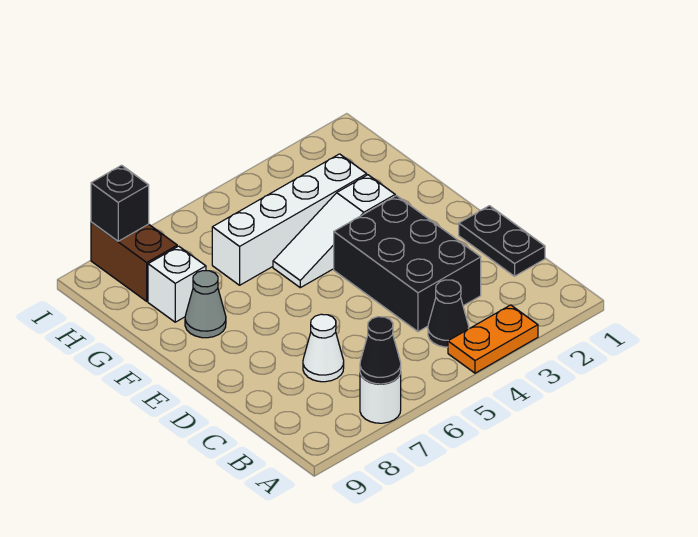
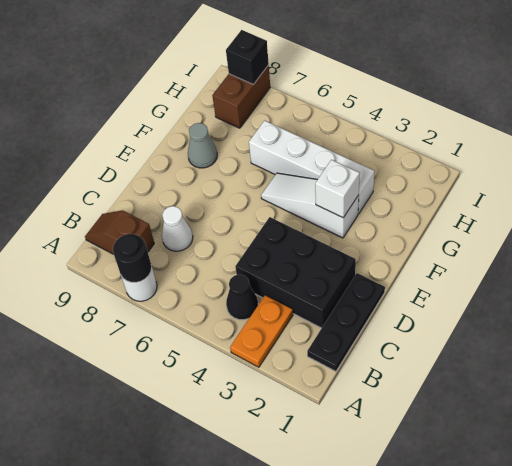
orange 1x2 plate [448,305,538,373] -> orange 1x2 plate turned to [230,295,293,367]
black 1x1 cone [360,317,401,384] -> black 1x1 round brick [113,234,152,282]
none -> brown 1x2 slope [85,211,154,254]
black 1x2 plate [459,206,545,276] -> black 1x3 plate [307,273,385,371]
black 2x3 brick [334,196,481,332] -> black 2x3 brick turned to [235,217,356,328]
white 1x1 brick [148,246,206,322] -> white 1x1 brick moved to [315,160,360,218]

